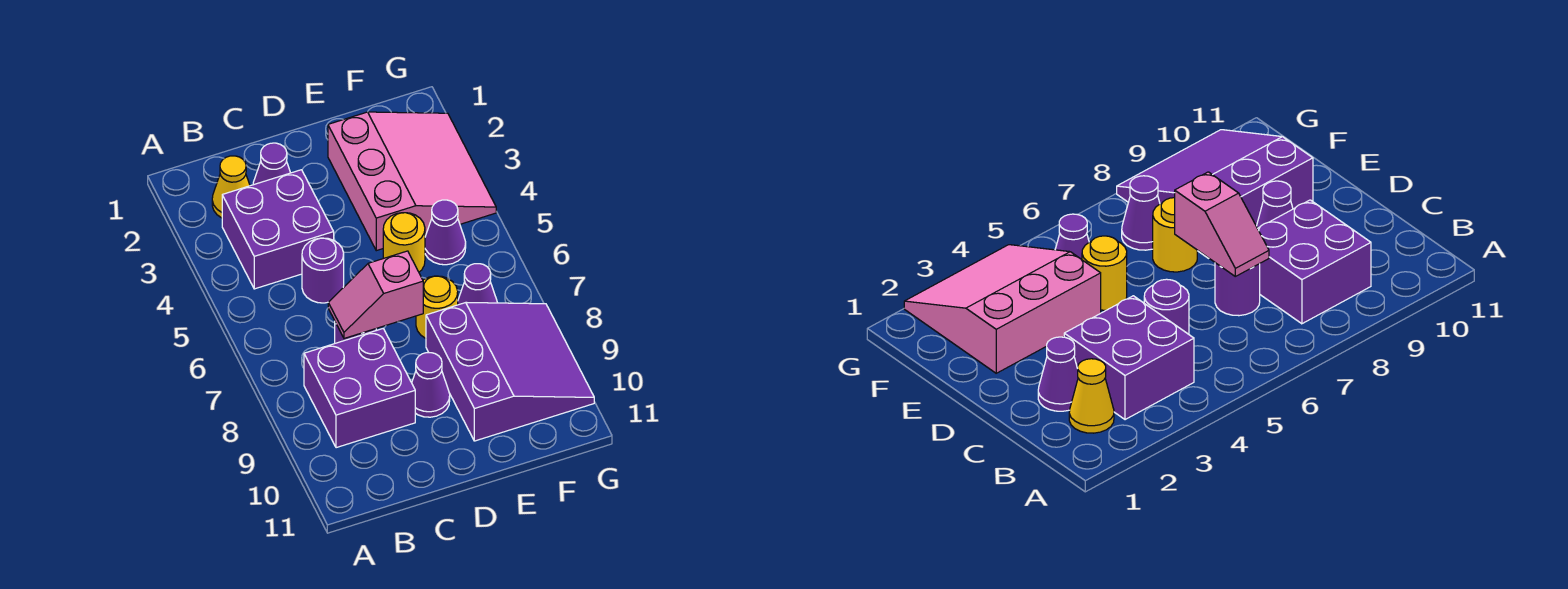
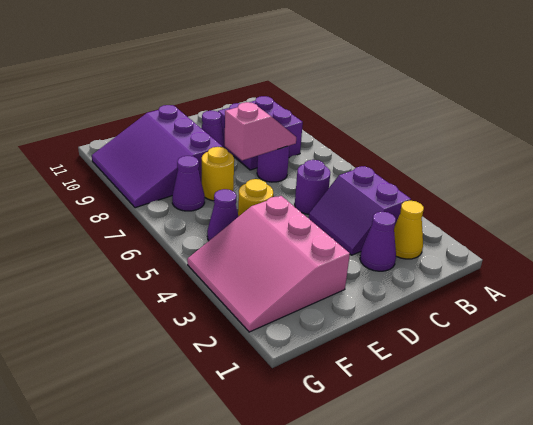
purple 2x2 brick [222,170,334,289] -> purple 2x2 slope [309,166,411,255]

